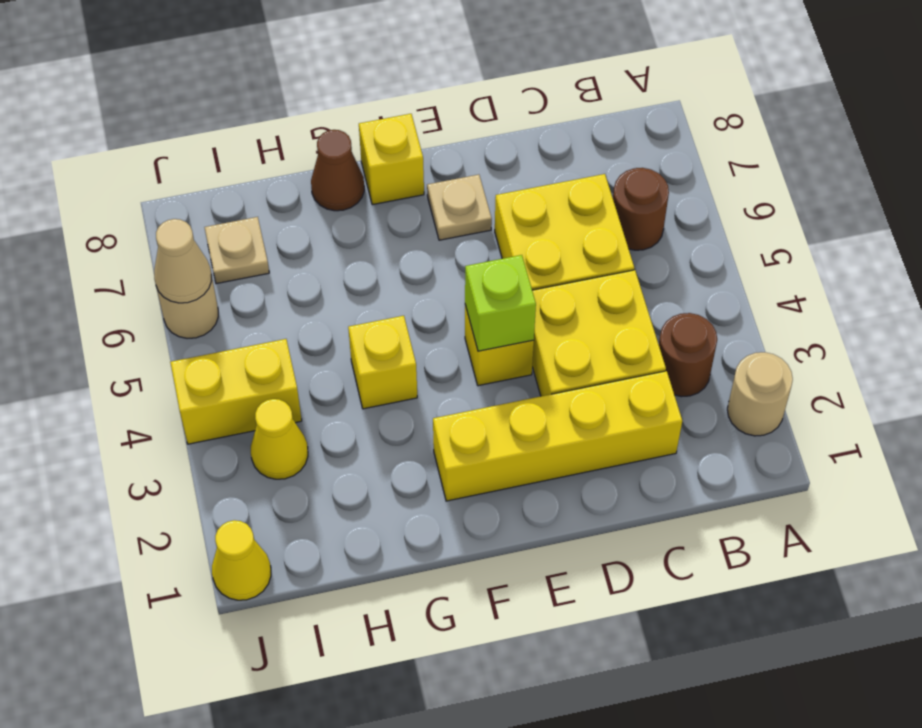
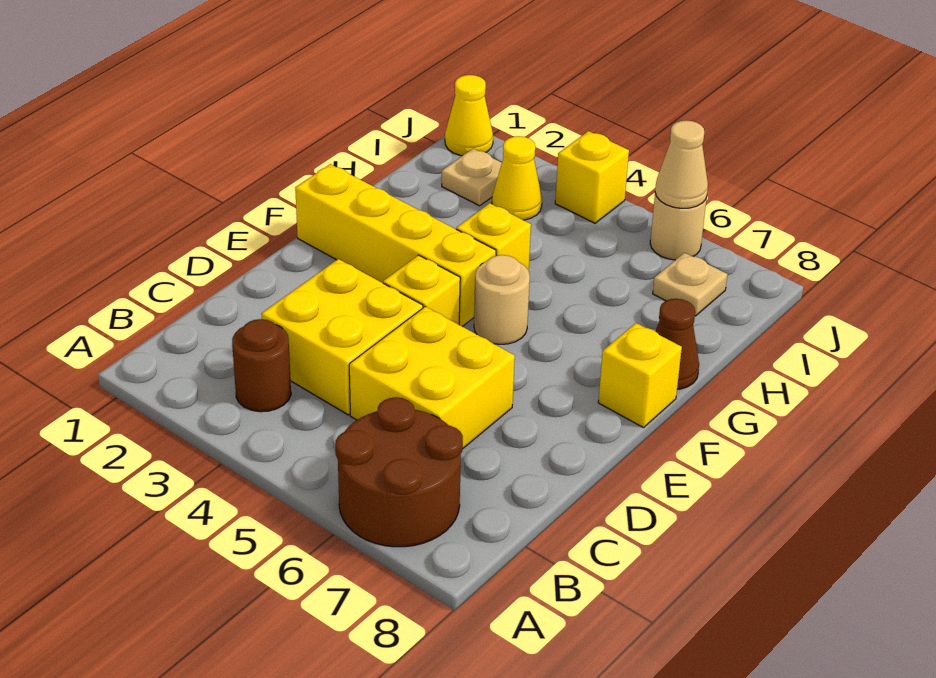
tan 1x1 round brick [727,352,793,436] -> tan 1x1 round brick moved to [474,255,530,344]
brown 1x1 round brick [613,168,669,250] -> brown 2x2 round brick [336,397,463,547]
yellow 1x4 brick [433,371,682,501] -> yellow 1x4 brick turned to [295,164,496,327]
lime 1x1 brick [465,255,536,351] -> none
tan 1x1 plate [427,175,492,240] -> tan 1x1 plate moved to [442,149,502,206]
yellow 1x2 brick [170,339,302,444] -> yellow 1x1 brick [555,131,629,223]

